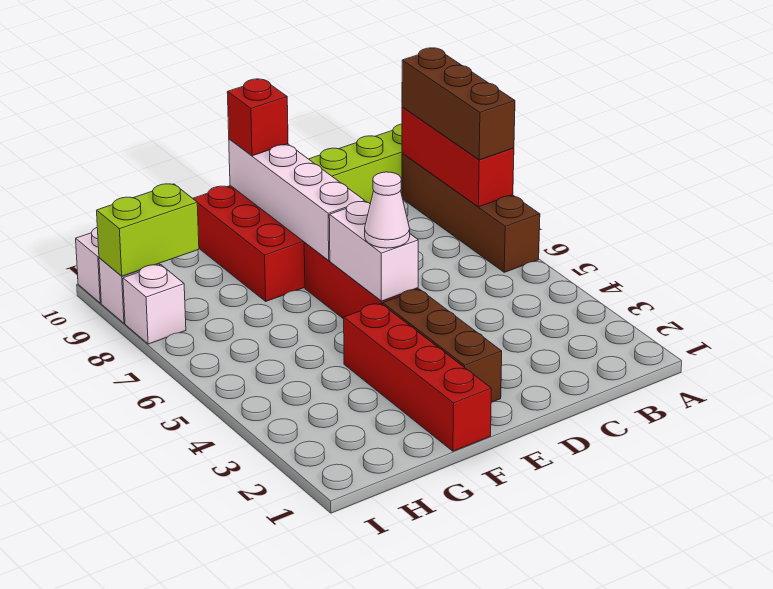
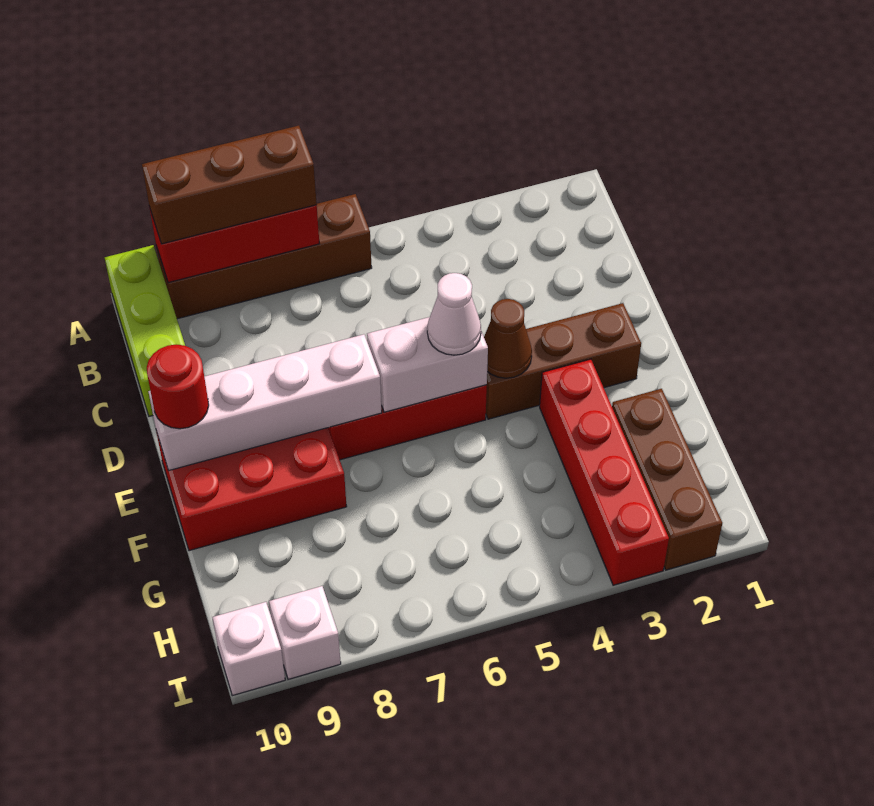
none -> brown 1x1 cone [484,299,532,378]
red 1x1 brick [227,79,288,156] -> red 1x1 round brick [147,344,209,429]
red 1x4 brick [344,304,491,451] -> red 1x4 brick turned to [540,359,669,585]
none -> brown 1x3 brick [612,389,722,570]
lime 1x2 brick [97,184,199,276] -> none
white 1x1 brick [123,265,186,344] -> none

